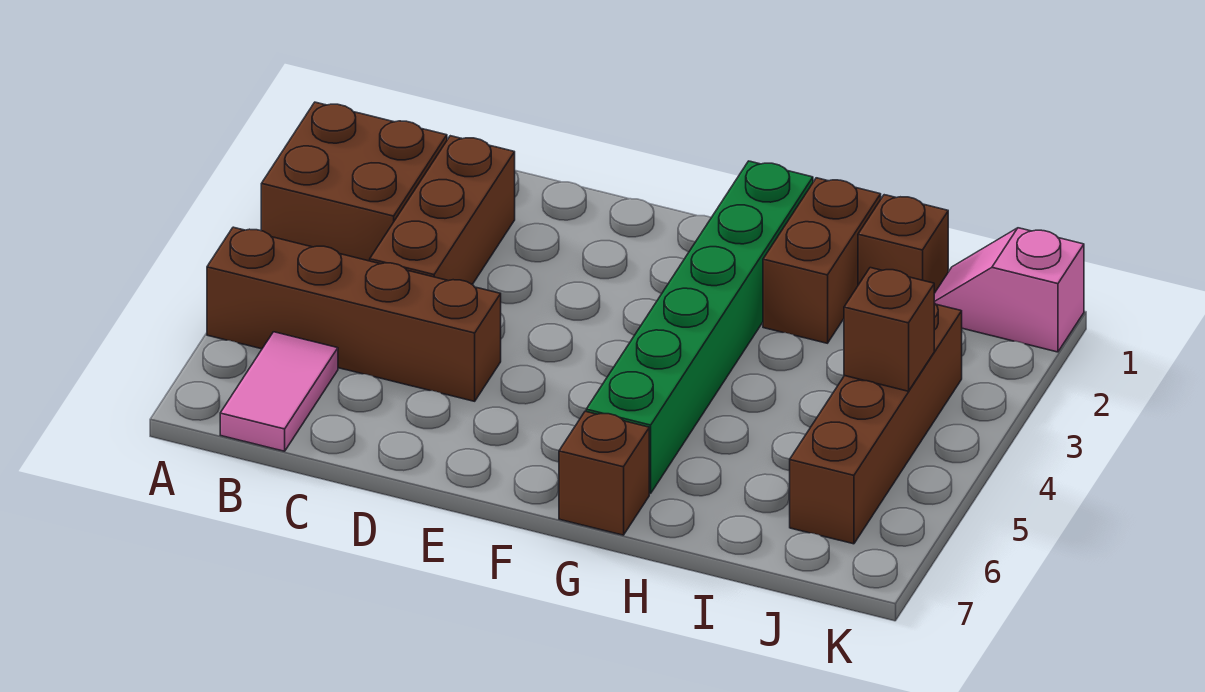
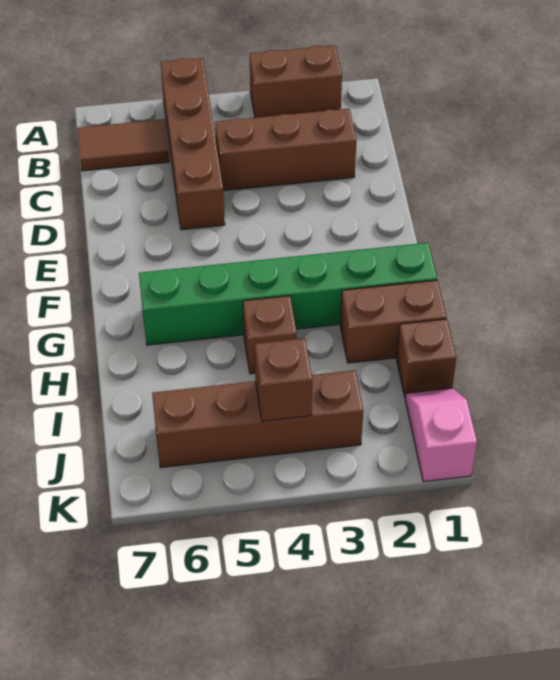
brown 2x2 brick [261,102,447,261] -> brown 1x2 brick [250,45,342,118]
pink 1x2 tile [220,332,338,451] -> brown 1x2 tile [77,119,169,171]
brown 1x1 brick [559,411,649,535] -> brown 1x1 brick moved to [243,296,297,374]

